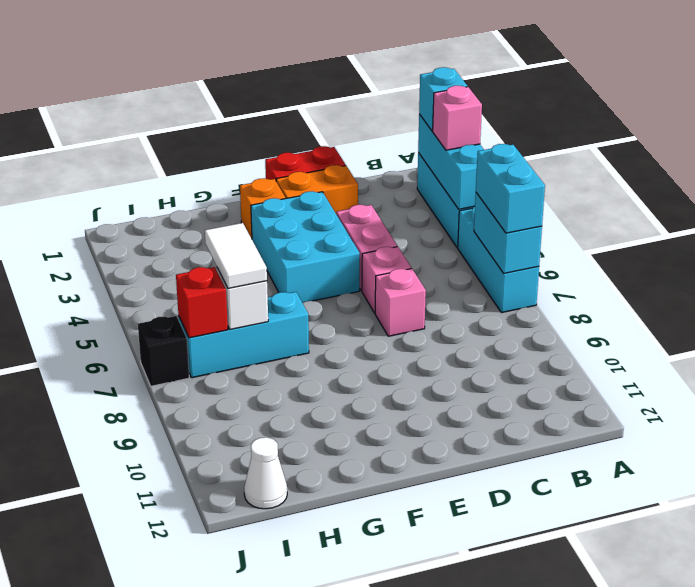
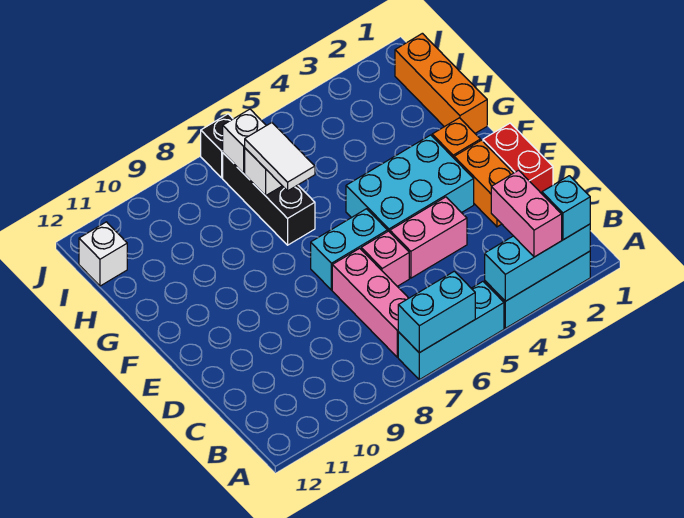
pink 1x1 brick [433,86,482,150] -> pink 1x2 brick [491,170,562,257]
cyan 1x2 brick [476,144,545,233] -> cyan 1x2 brick moved to [311,209,388,290]
pink 1x1 brick [375,268,426,336] -> pink 1x3 brick [332,248,409,357]
none -> orange 1x3 brick [395,33,487,133]
cyan 1x3 brick [179,292,309,378] -> black 1x3 brick [223,153,315,245]
white 1x2 tile [205,223,267,288] -> white 1x2 tile turned to [245,123,315,191]
red 1x1 brick [176,267,228,338] -> white 1x1 brick [223,109,266,173]
white 1x1 cone [244,437,287,509] -> white 1x1 brick [79,222,127,286]

